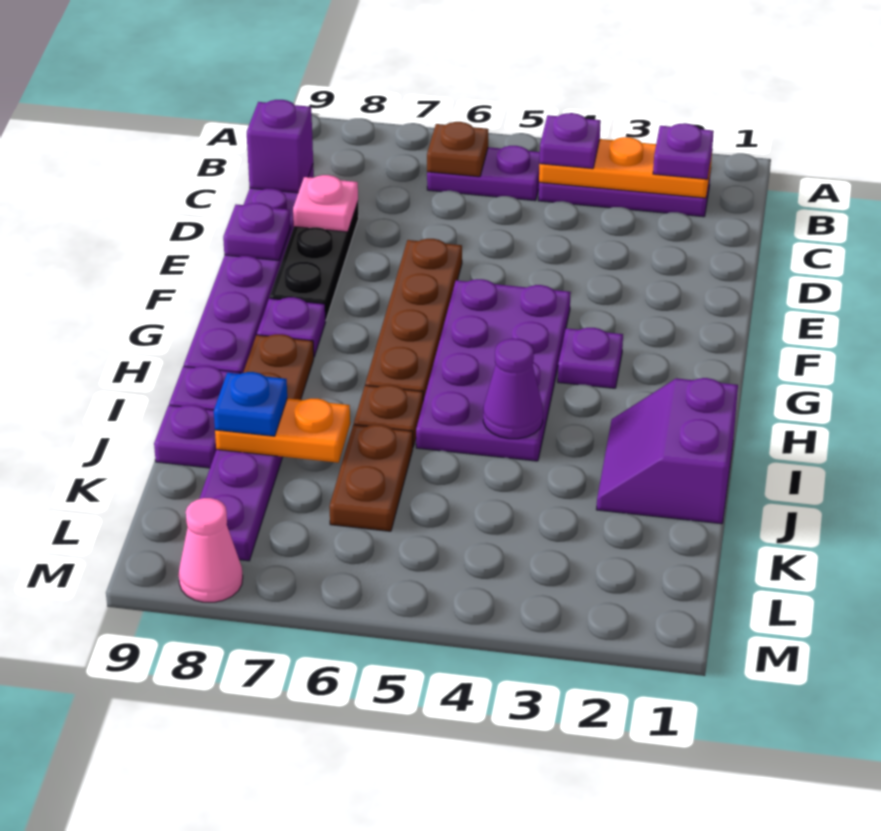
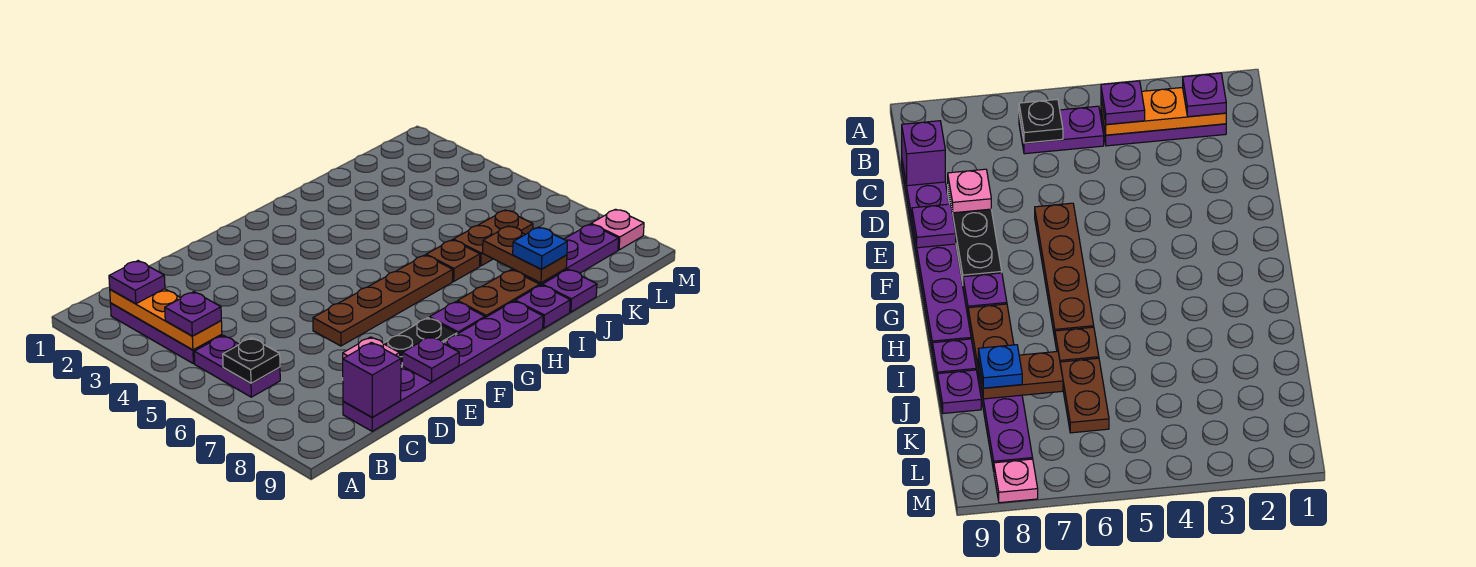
brown 1x1 plate [427,122,488,177] -> black 1x1 plate [223,338,280,383]
purple 2x4 plate [416,279,571,461] -> none
purple 1x1 plate [558,328,623,388] -> none
purple 2x2 slope [596,378,738,524] -> none
purple 1x1 cone [483,339,543,439] -> none
orange 1x2 plate [215,398,350,463] -> brown 1x2 plate [483,226,567,283]
pink 1x1 cone [179,498,243,602] -> pink 1x1 plate [591,209,644,250]

